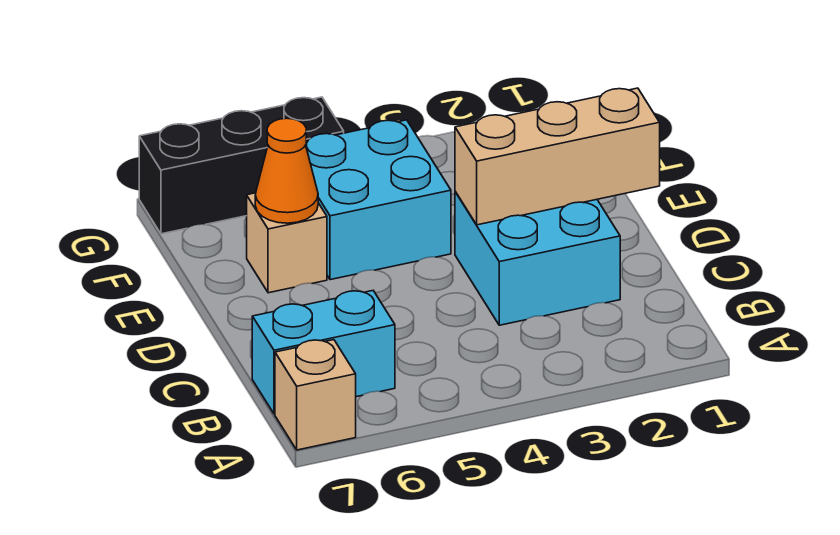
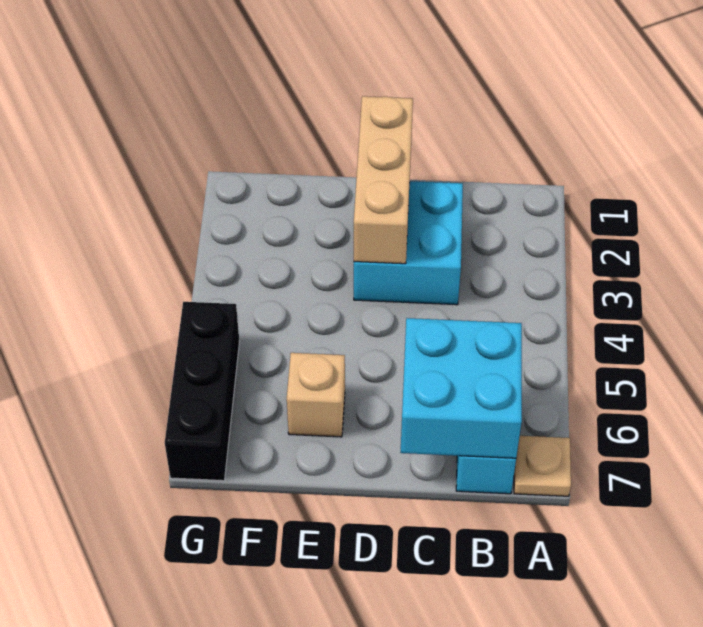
tan 1x1 brick [275,340,356,450] -> tan 1x1 plate [514,436,571,496]
cyan 2x2 brick [306,120,451,280] -> cyan 2x2 brick moved to [400,318,522,458]
orange 1x1 cone [255,118,318,223] -> none

